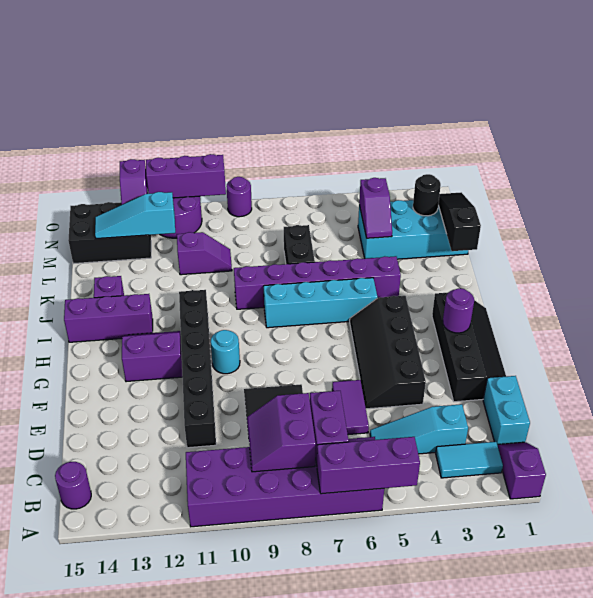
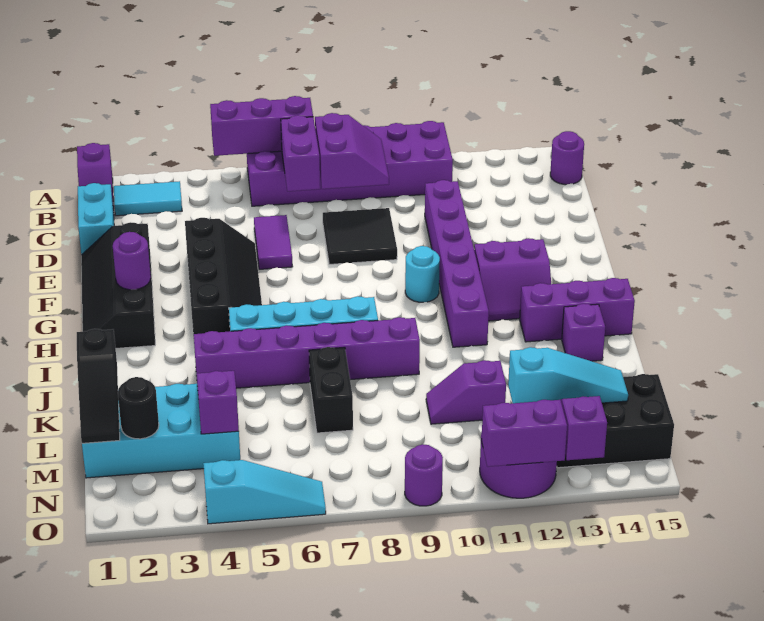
cyan 1x3 slope [370,404,468,454] -> cyan 1x3 slope moved to [203,460,326,524]
black 1x6 brick [179,290,216,448] -> purple 1x6 brick [425,180,489,347]
purple 1x3 brick [146,154,226,198] -> purple 1x2 brick [482,400,567,467]

